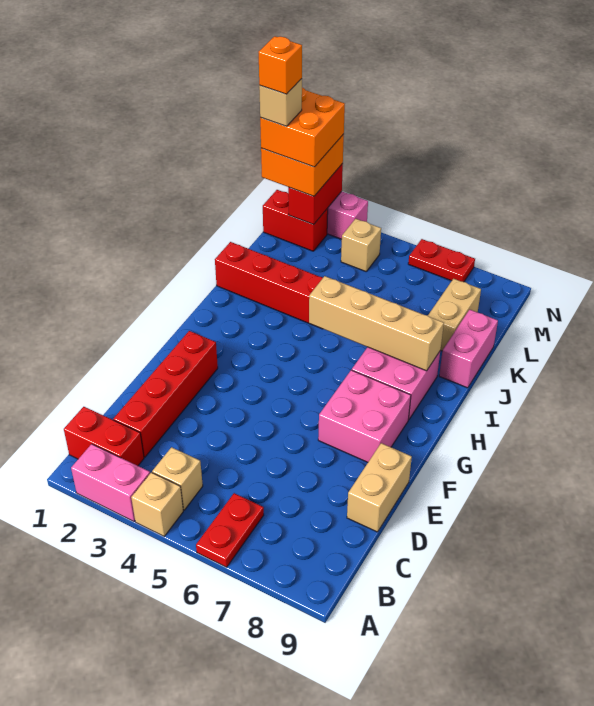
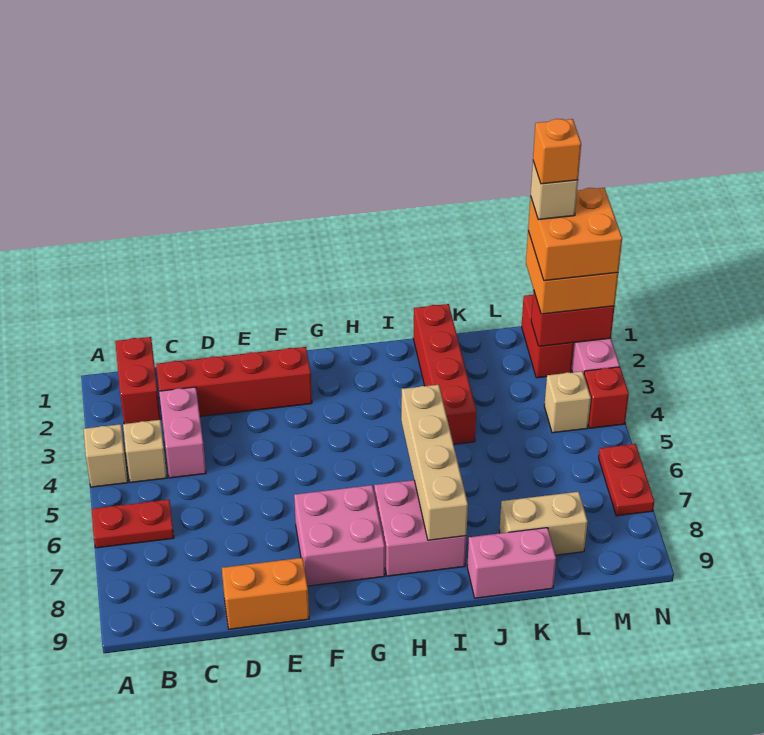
pink 1x2 brick [71,444,150,521] -> pink 1x2 brick moved to [159,387,206,478]
tan 1x2 brick [347,443,412,532] -> orange 1x2 brick [222,558,309,629]
none -> red 1x1 brick [584,367,629,428]

